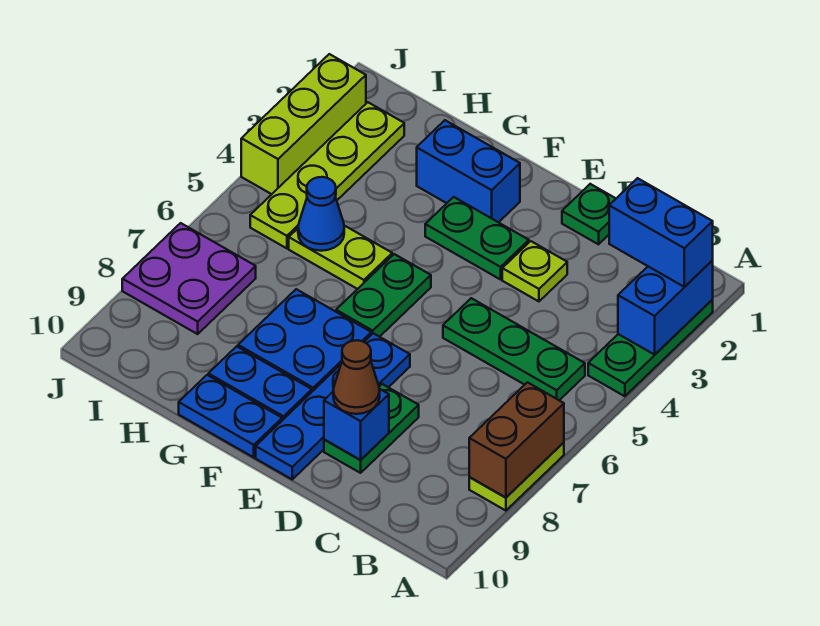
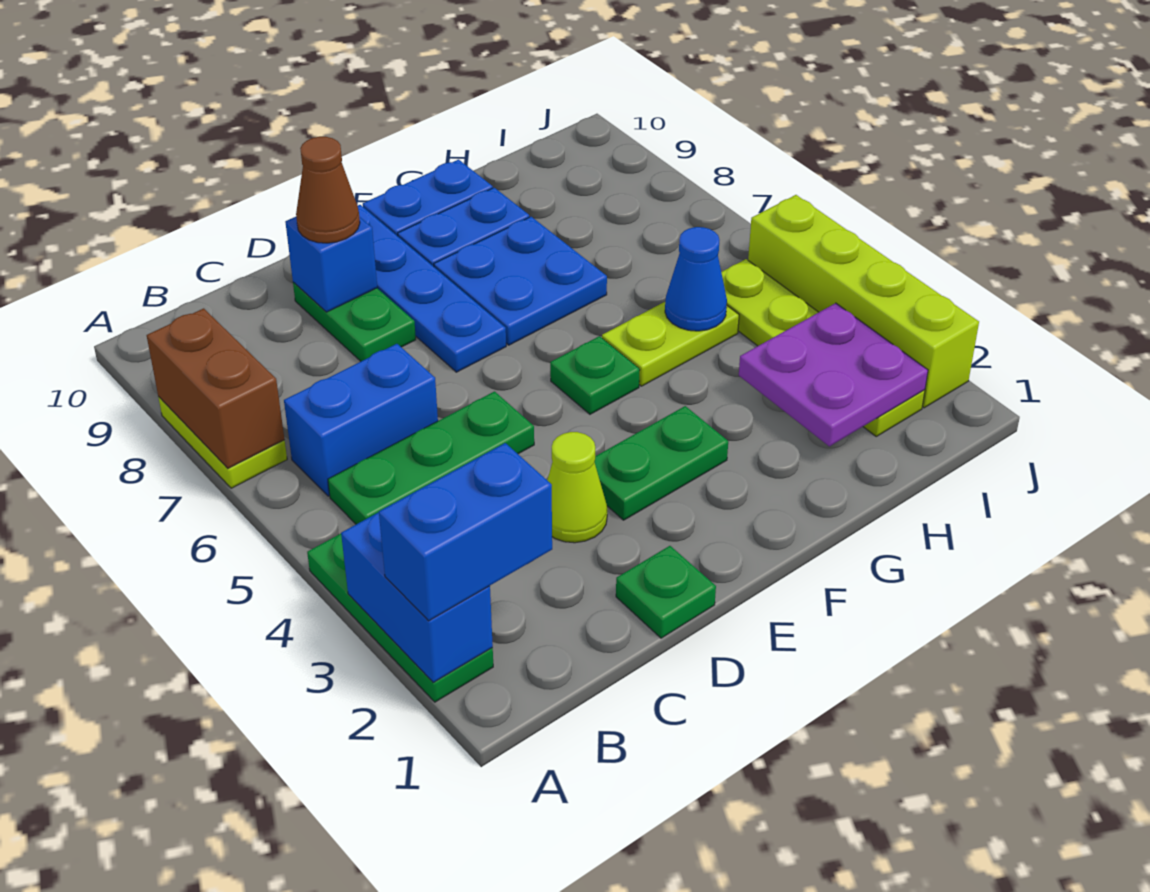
lime 1x1 plate [502,241,567,301] -> lime 1x1 cone [547,432,607,543]
blue 1x2 brick [417,120,520,222] -> blue 1x2 brick moved to [284,344,438,496]
green 1x2 plate [336,254,431,337] -> green 1x1 plate [550,336,640,414]
purple 2x2 plate [122,223,256,334] -> purple 2x2 plate moved to [739,303,928,446]
lime 1x3 brick [241,54,366,194] -> lime 1x4 brick [748,195,979,408]

